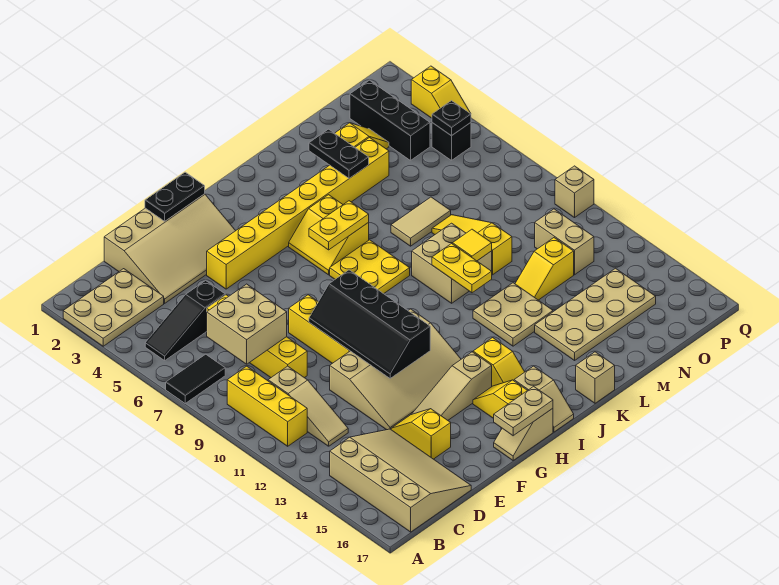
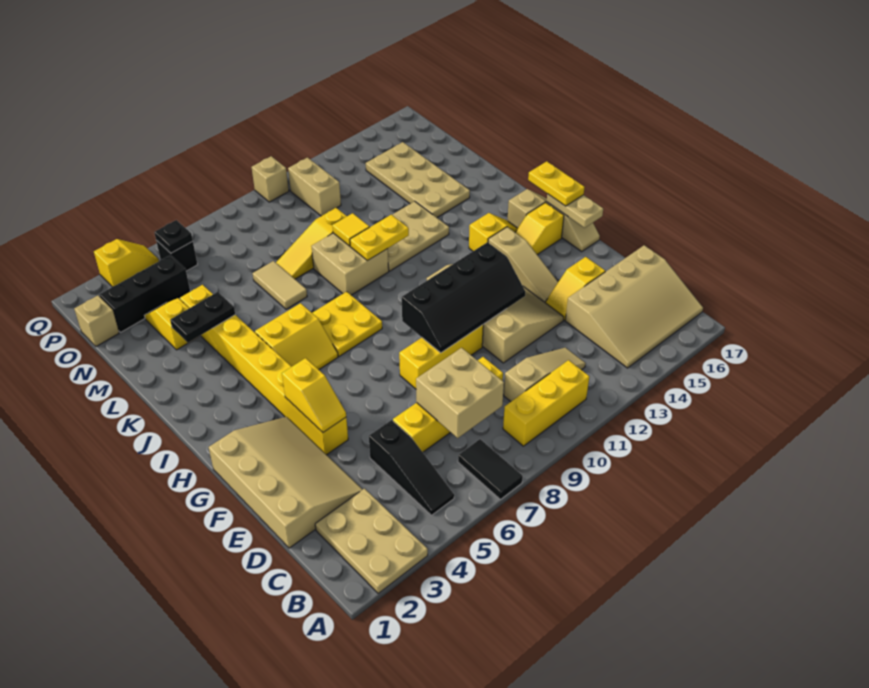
tan 3x4 slope [330,429,471,532] -> tan 3x4 slope turned to [565,245,703,368]
black 1x2 plate [145,172,205,221] -> none
yellow 1x2 plate [309,201,369,250] -> yellow 1x2 plate moved to [528,161,585,206]
tan 2x2 plate [473,283,553,346] -> tan 2x3 plate [388,201,449,271]
tan 1x1 brick [576,352,615,403] -> tan 1x1 brick moved to [74,295,119,346]
yellow 1x2 slope [515,238,574,300] -> yellow 1x2 slope moved to [282,358,346,432]
tan 1x2 brick [535,209,594,275] -> tan 1x2 brick turned to [288,158,341,216]

